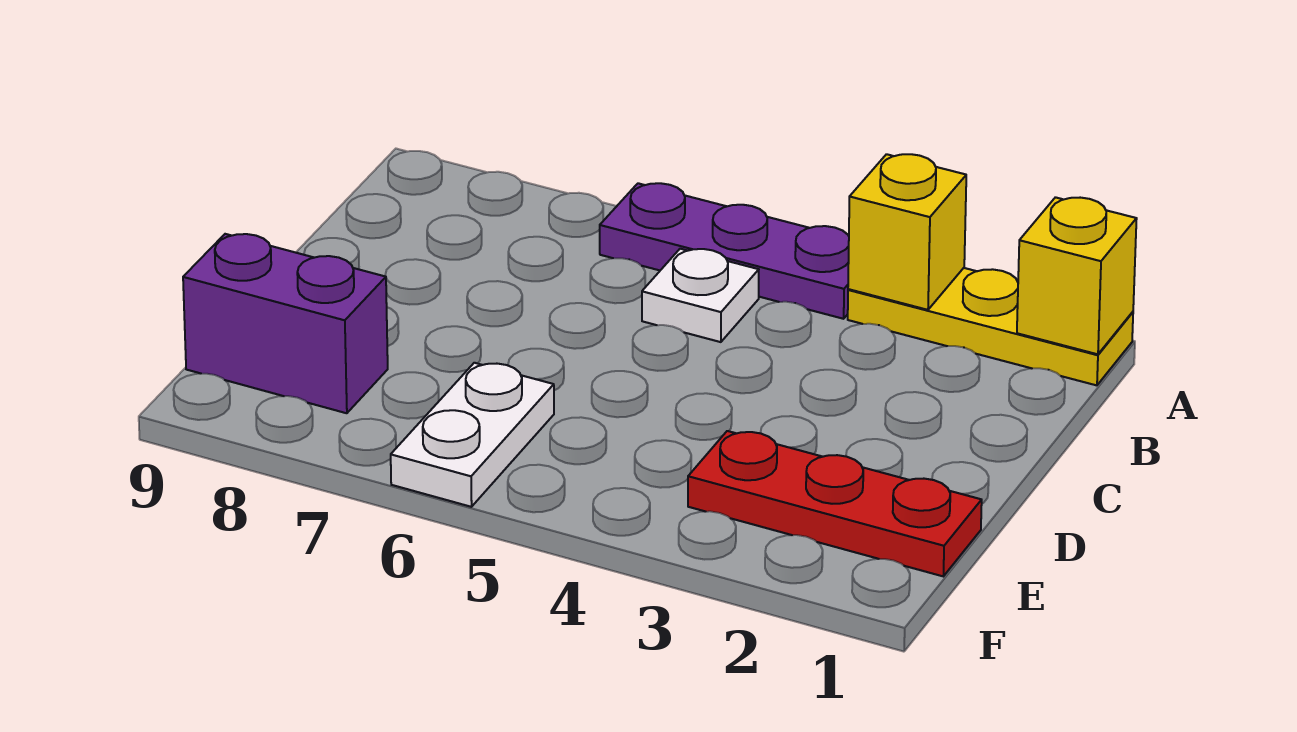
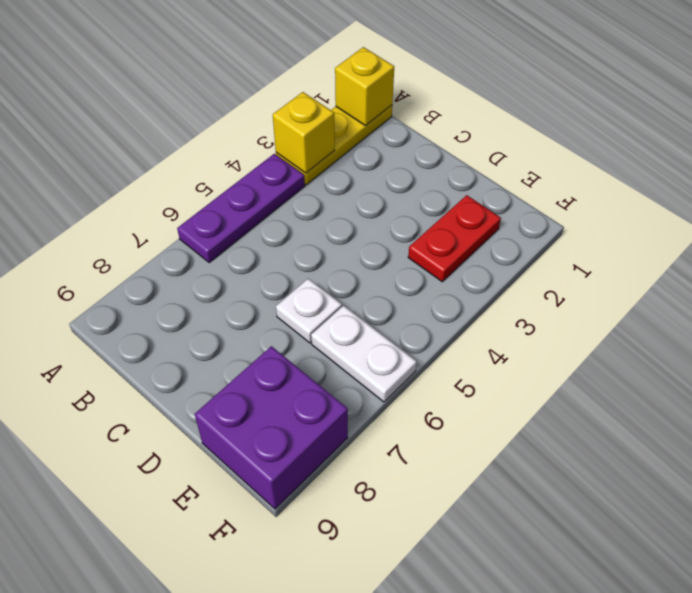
white 1x1 plate [642,249,759,342] -> white 1x1 plate moved to [276,279,342,343]
red 1x3 plate [688,431,982,576] -> red 1x2 plate [408,195,501,282]
purple 1x2 brick [183,234,388,413] -> purple 2x2 brick [195,346,348,509]

